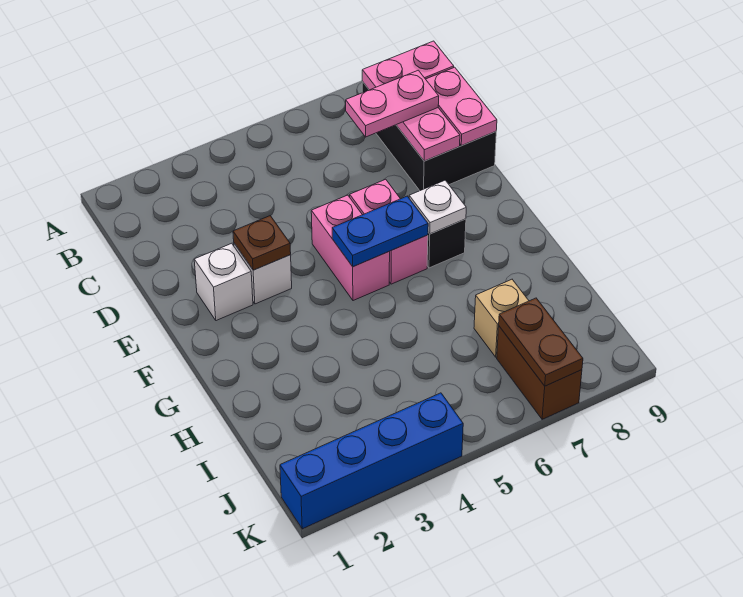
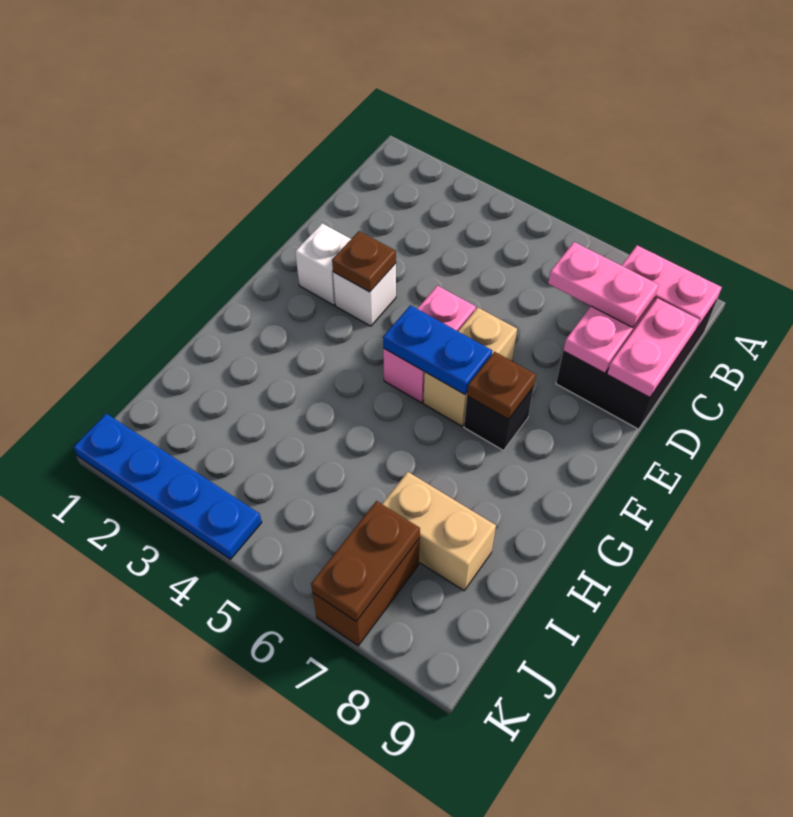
pink 1x2 brick [350,179,428,284] -> tan 1x2 brick [423,308,517,426]
white 1x1 plate [409,180,466,234] -> brown 1x1 plate [467,352,536,419]
tan 1x1 brick [474,279,529,357] -> tan 1x2 brick [382,472,496,591]
blue 1x4 brick [280,393,463,529] -> blue 1x4 plate [74,414,262,559]

